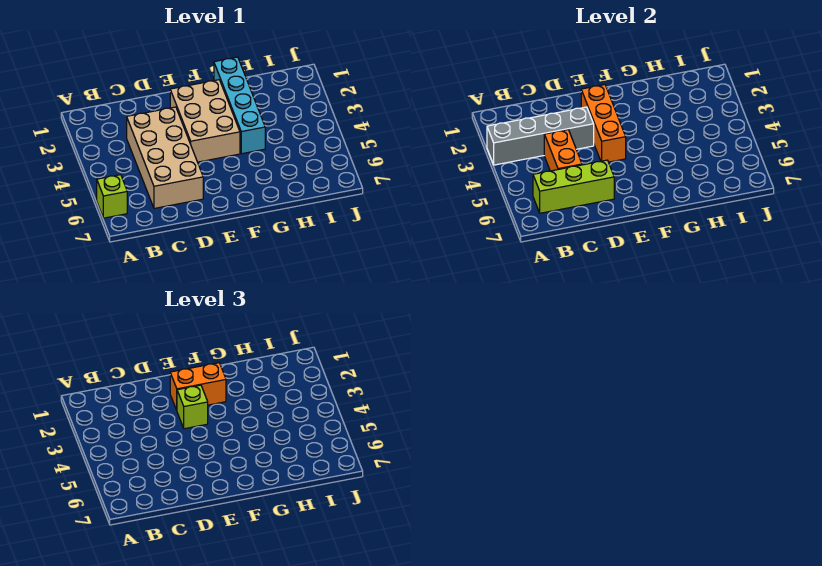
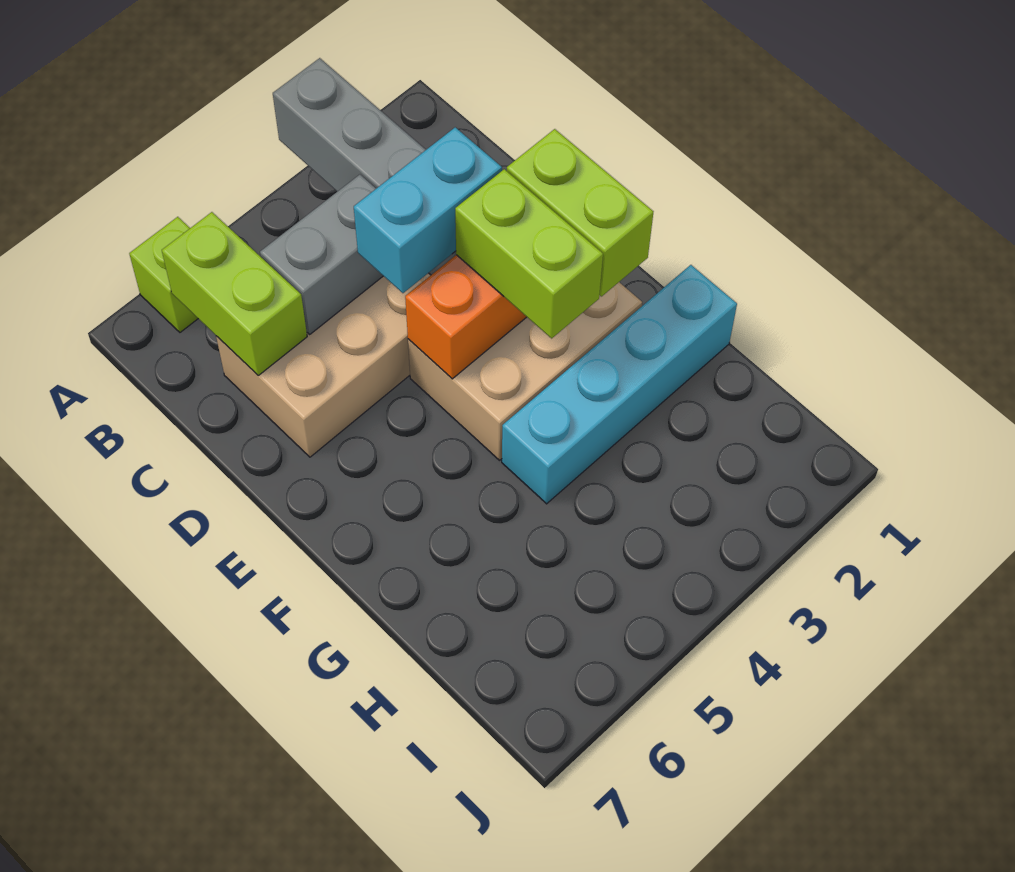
lime 1x3 brick [533,160,614,213] -> lime 1x2 brick [162,212,307,375]
orange 1x2 brick [544,130,582,171] -> grey 1x2 brick [260,175,383,334]
none -> cyan 1x2 brick [354,127,502,293]
orange 1x2 brick [170,363,226,410] -> lime 1x2 brick [507,129,653,296]
lime 1x1 brick [177,385,208,429] -> lime 1x2 brick [455,169,603,338]

